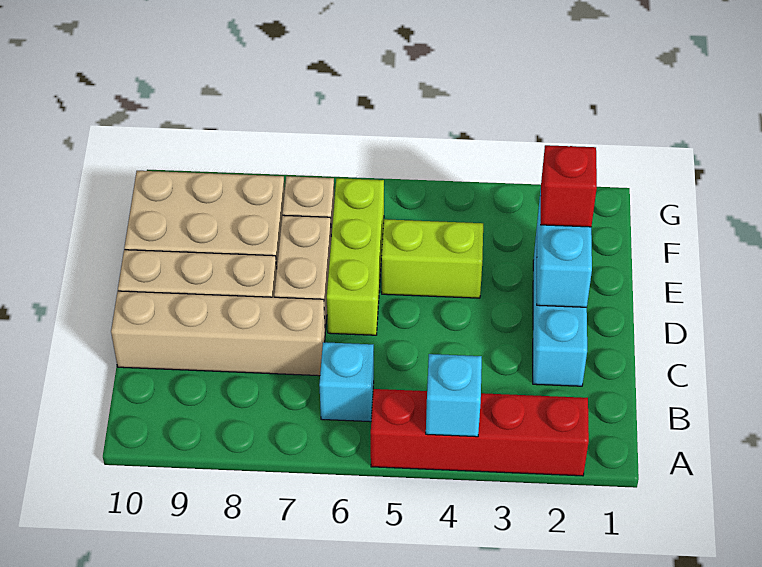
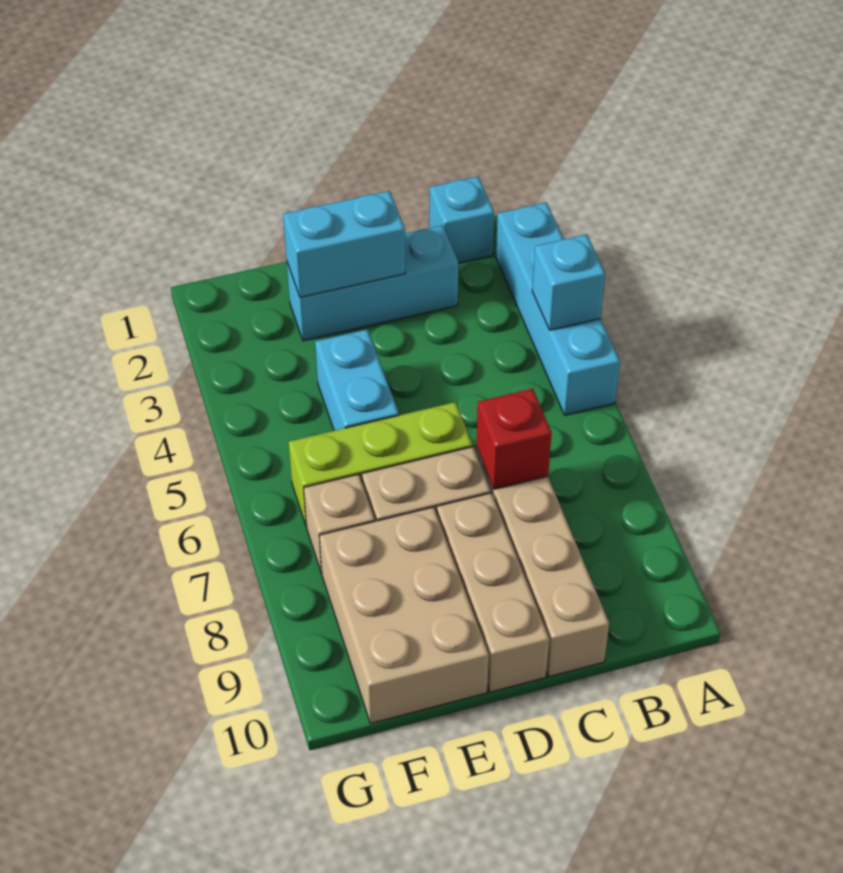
red 1x4 brick [371,389,589,476] -> cyan 1x4 brick [496,203,620,415]
cyan 1x1 brick [319,342,374,422] -> cyan 1x1 brick moved to [429,176,494,263]
red 1x1 brick [541,145,597,227] -> red 1x1 brick moved to [476,389,552,489]
lime 1x2 brick [382,219,483,298] -> cyan 1x2 brick [315,330,399,431]

